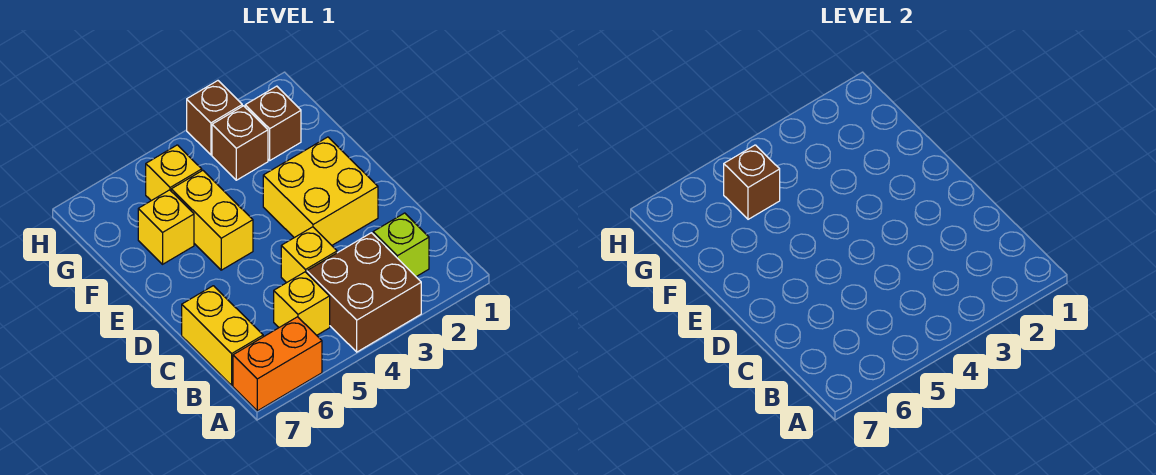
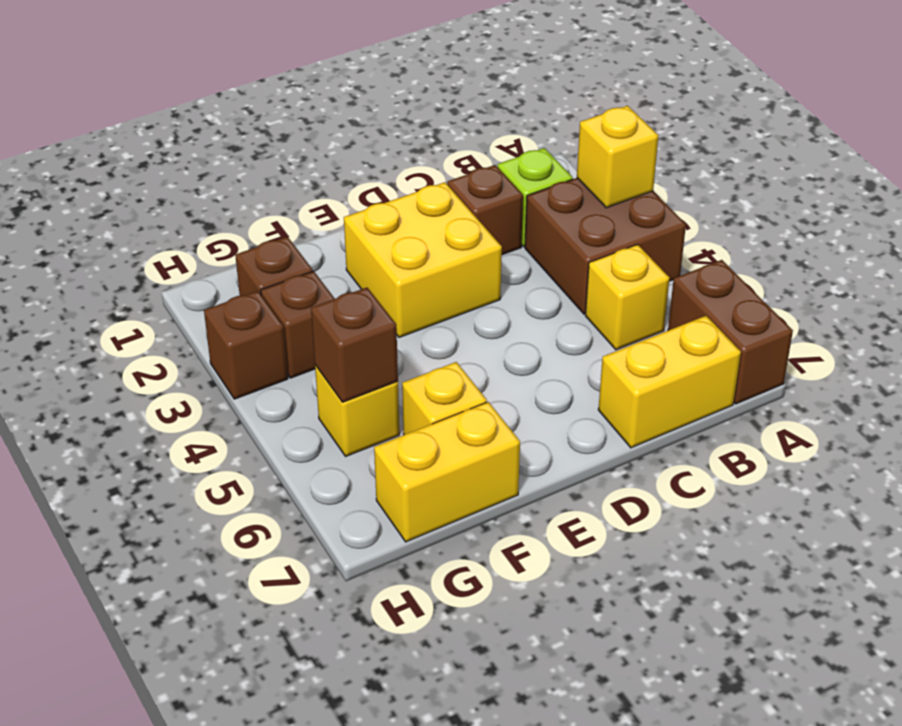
orange 1x2 brick [233,317,322,411] -> brown 1x2 brick [668,260,793,404]
none -> brown 1x1 brick [447,165,523,255]
yellow 1x1 brick [281,227,337,283] -> yellow 1x1 brick moved to [577,106,658,208]
yellow 1x2 brick [171,170,253,270] -> yellow 1x2 brick moved to [374,402,520,542]

